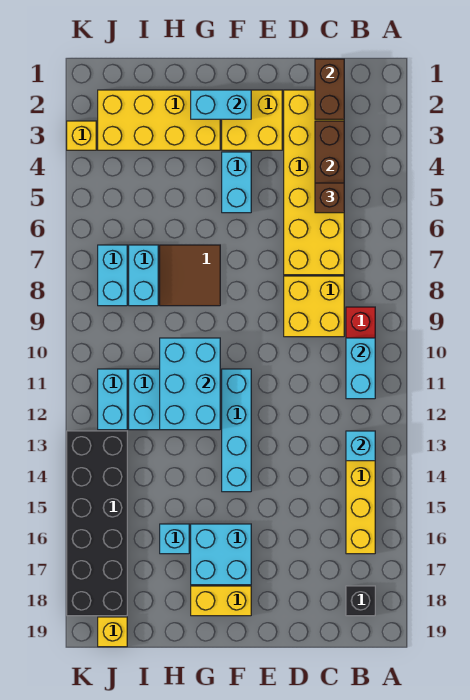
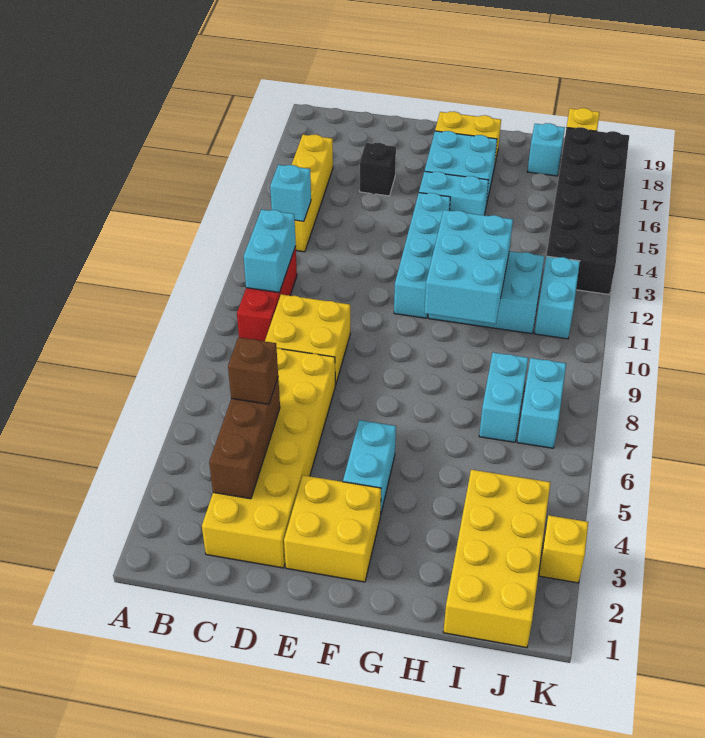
black 1x1 brick [346,586,375,616] -> black 1x1 brick moved to [360,143,396,196]
brown 1x2 brick [315,59,344,119] -> none
cyan 1x2 brick [191,90,251,119] -> cyan 1x2 brick moved to [419,171,488,215]
yellow 2x4 brick [98,90,220,150] -> yellow 2x4 brick turned to [443,470,550,648]
brown 2x2 tile [160,245,220,306] -> none
cyan 1x1 brick [160,524,189,554] -> cyan 1x1 brick moved to [527,123,565,176]

